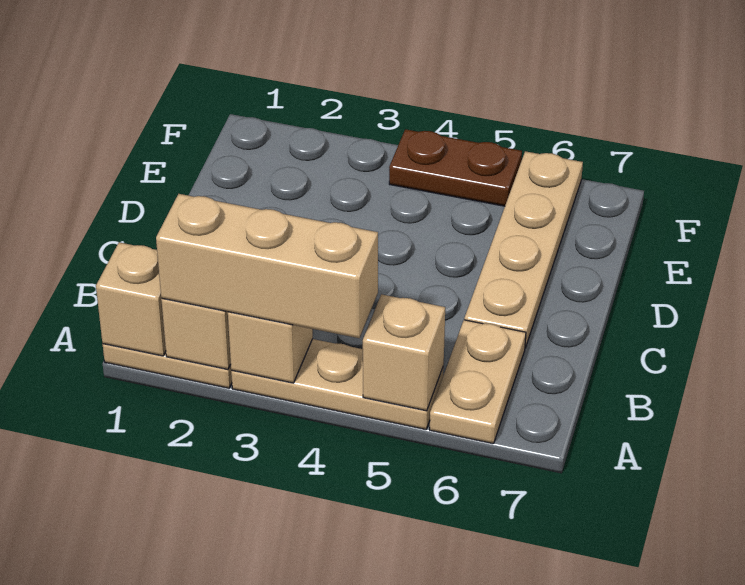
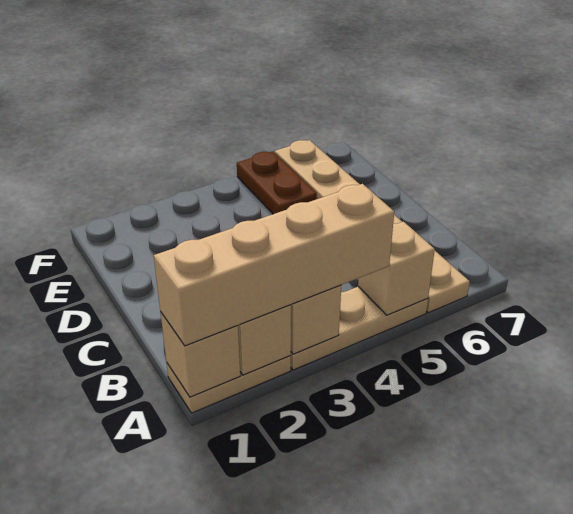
tan 1x3 brick [156,194,378,338] -> tan 1x4 brick [154,184,394,346]
brown 1x2 plate [389,129,522,206] -> brown 1x2 plate turned to [237,151,317,214]

